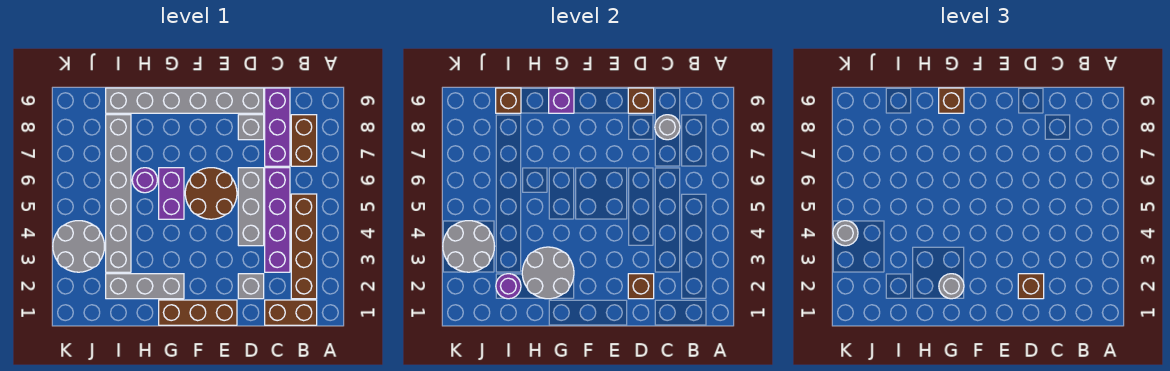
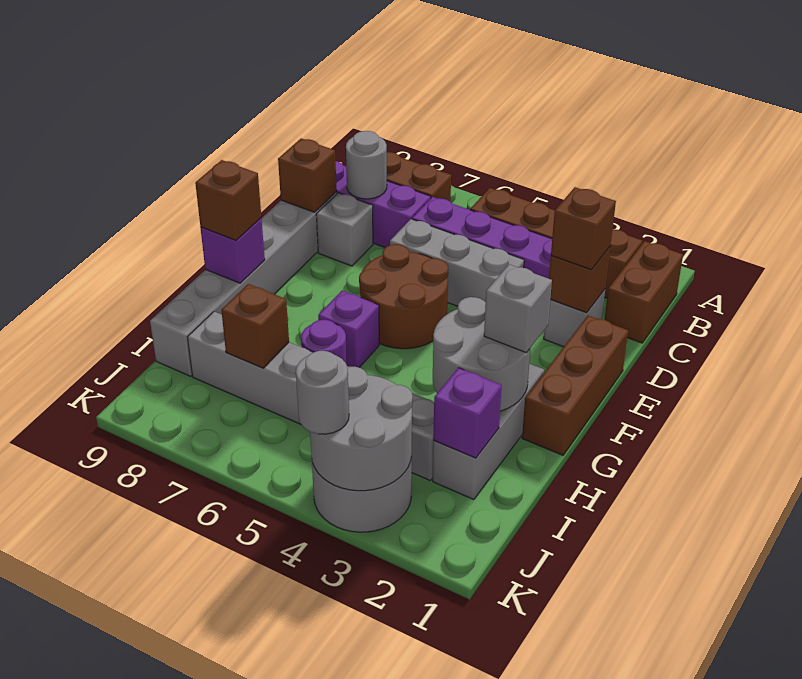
grey 1x1 round brick [939,274,964,299] -> grey 1x1 brick [484,264,552,353]
purple 1x2 brick [159,168,184,219] -> purple 1x1 brick [318,291,379,368]
purple 1x1 round brick [496,274,521,299] -> purple 1x1 brick [433,368,502,458]
brown 1x1 brick [496,88,521,113] -> brown 1x1 brick moved to [221,284,289,368]

